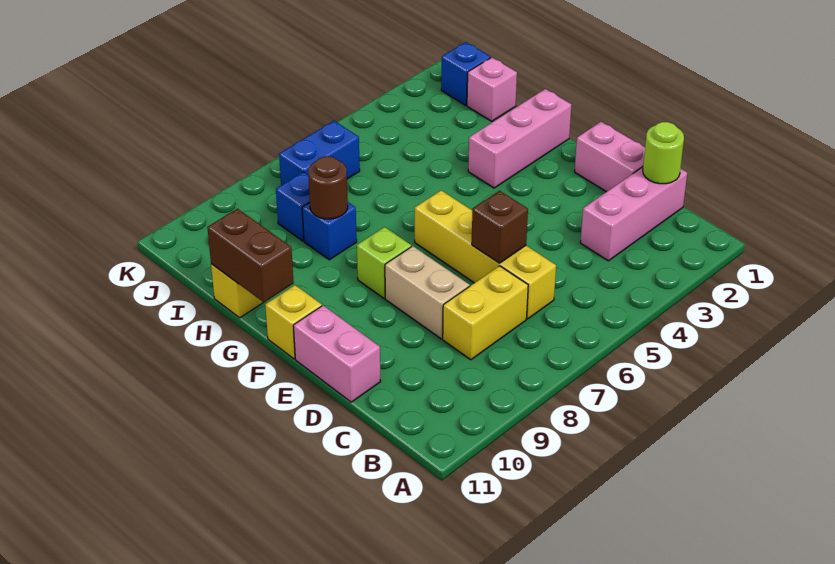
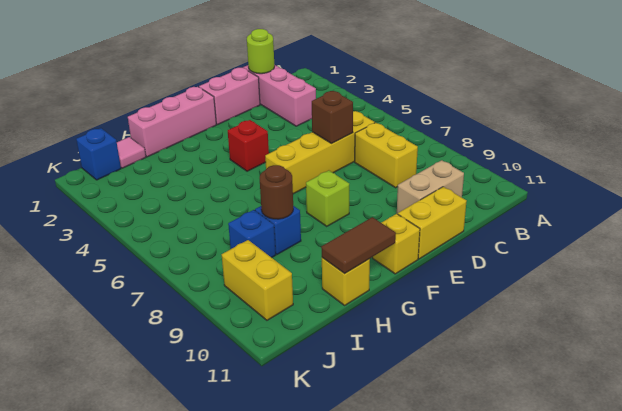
tan 1x2 brick [385,246,470,339] -> tan 1x2 brick moved to [397,160,464,214]
pink 1x2 brick [293,305,381,402] -> yellow 1x2 brick [398,187,467,259]
none -> red 1x1 brick [228,120,269,171]
pink 1x3 brick [468,89,572,188] -> pink 1x3 brick turned to [128,87,216,157]
brown 1x2 brick [207,209,294,302] -> brown 1x2 tile [321,217,396,274]
pink 1x1 brick [467,57,517,121] -> pink 1x1 tile [117,137,146,168]
blue 1x2 brick [279,121,360,185] -> none
none -> yellow 1x2 brick [222,240,293,320]

